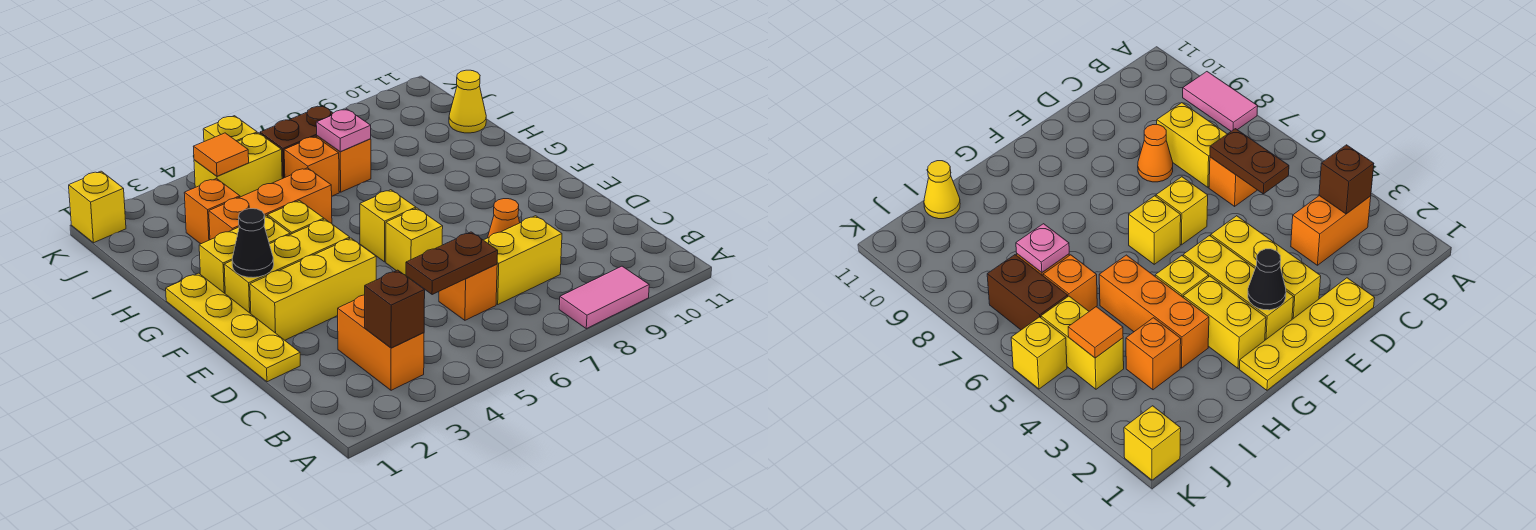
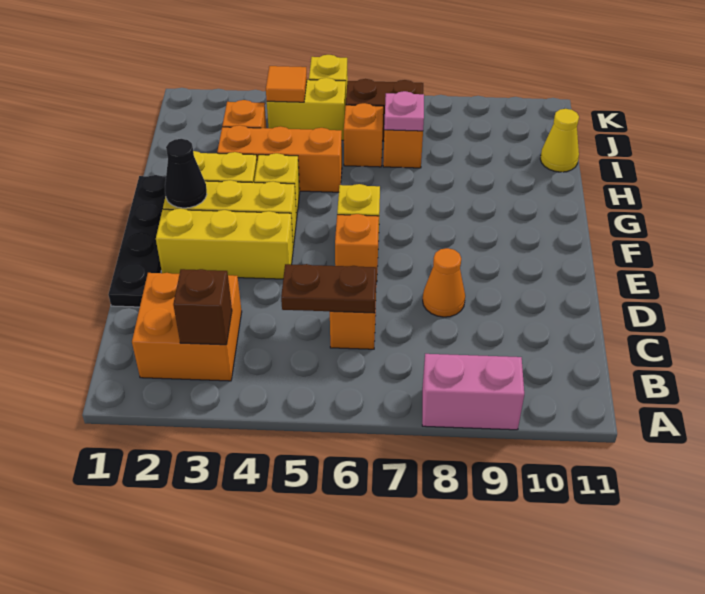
pink 1x2 tile [559,266,649,329] -> pink 1x2 brick [422,354,524,430]
orange 1x2 brick [338,295,424,390] -> orange 2x2 brick [132,273,242,381]
yellow 1x2 brick [484,216,562,304] -> none
yellow 1x4 plate [166,273,300,382] -> black 1x4 plate [108,175,166,307]
yellow 1x1 brick [386,208,443,275] -> orange 1x1 brick [335,214,379,282]
yellow 1x1 brick [69,171,126,243] -> none

